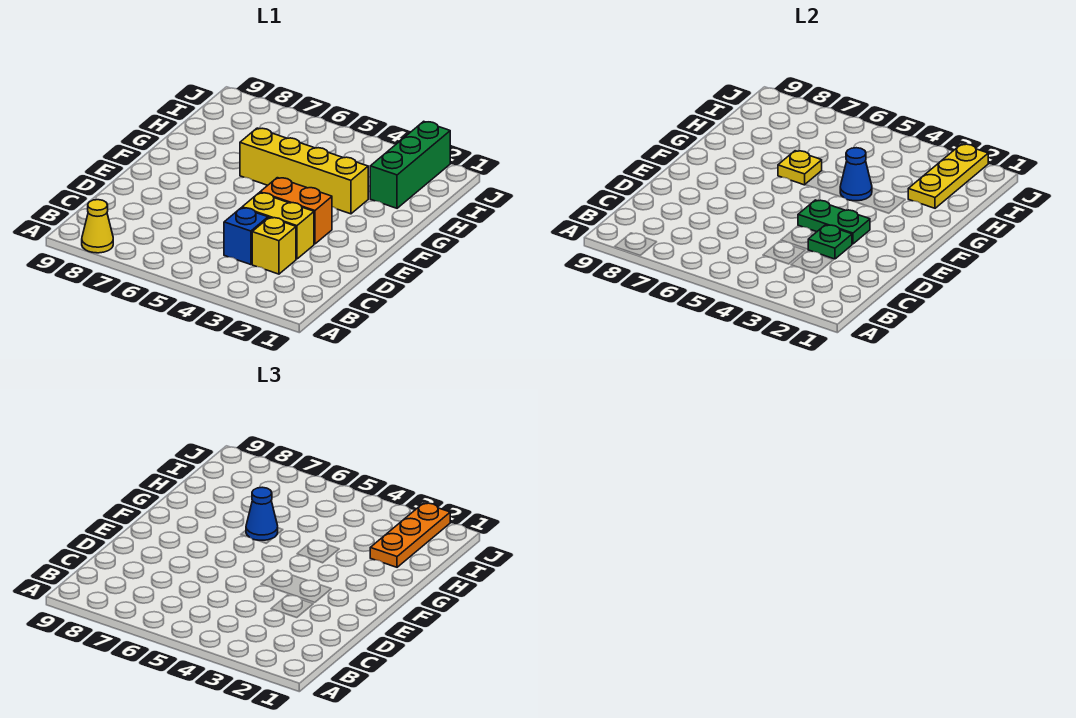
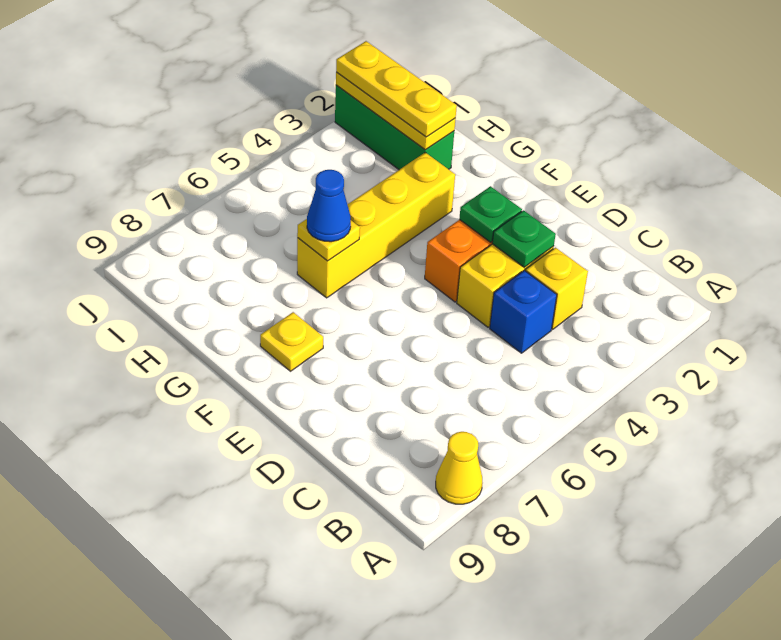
green 1x2 plate [798,200,870,244] -> green 1x1 plate [459,186,522,242]
none -> yellow 1x1 plate [260,312,323,371]
blue 1x1 cone [840,148,872,201] -> none
orange 1x3 plate [370,503,450,567] -> yellow 1x3 plate [336,41,457,137]

